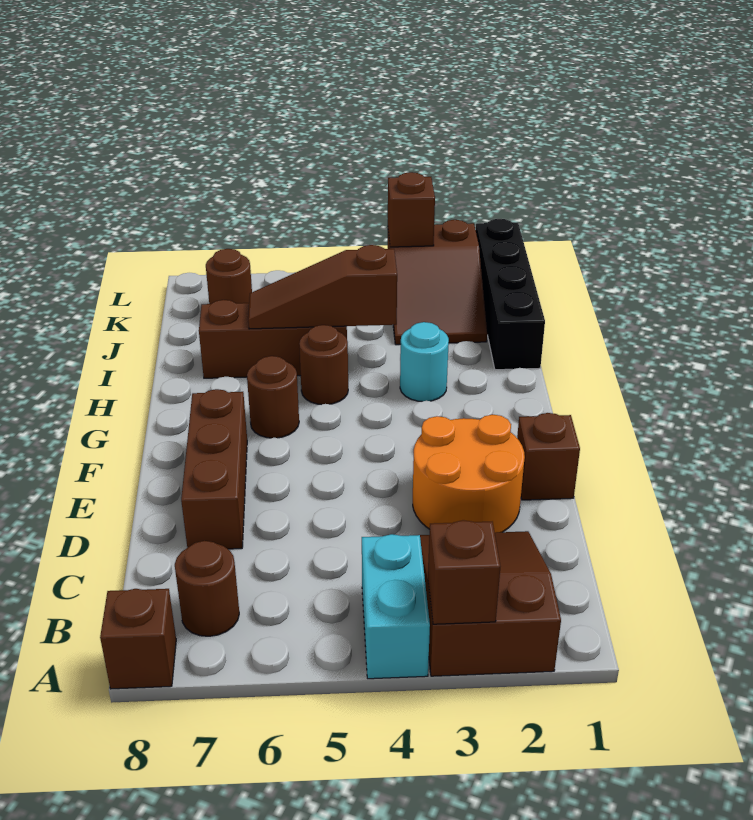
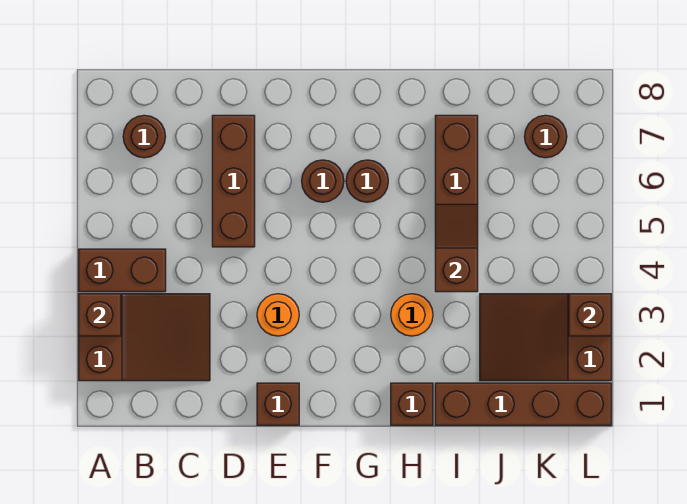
cyan 1x2 brick [362,534,430,679] -> brown 1x2 brick [79,249,166,292]
brown 1x1 brick [100,589,176,689] -> brown 1x1 brick moved to [391,383,433,425]
orange 2x2 round brick [413,415,525,533] -> orange 1x1 round brick [257,294,299,336]
brown 1x3 brick [181,389,247,549] -> brown 1x3 brick turned to [212,115,255,247]
cyan 1x1 round brick [400,322,449,401] -> orange 1x1 round brick [391,294,433,336]
brown 1x1 round brick [299,325,348,405] -> brown 1x1 round brick moved to [302,160,344,202]
black 1x4 brick [476,219,545,370] -> brown 1x4 brick [435,383,611,425]
brown 1x3 slope [248,245,397,329] -> brown 1x2 slope [435,204,478,292]

